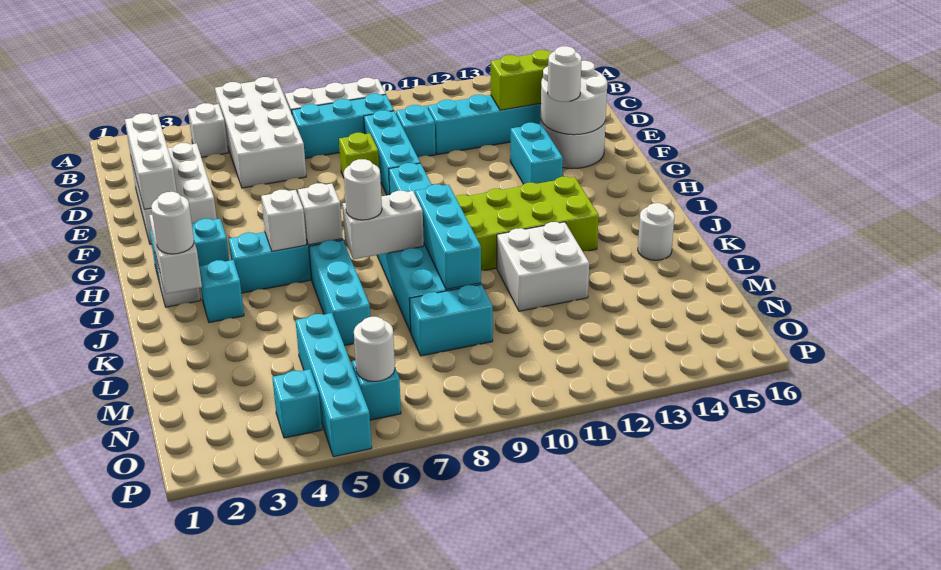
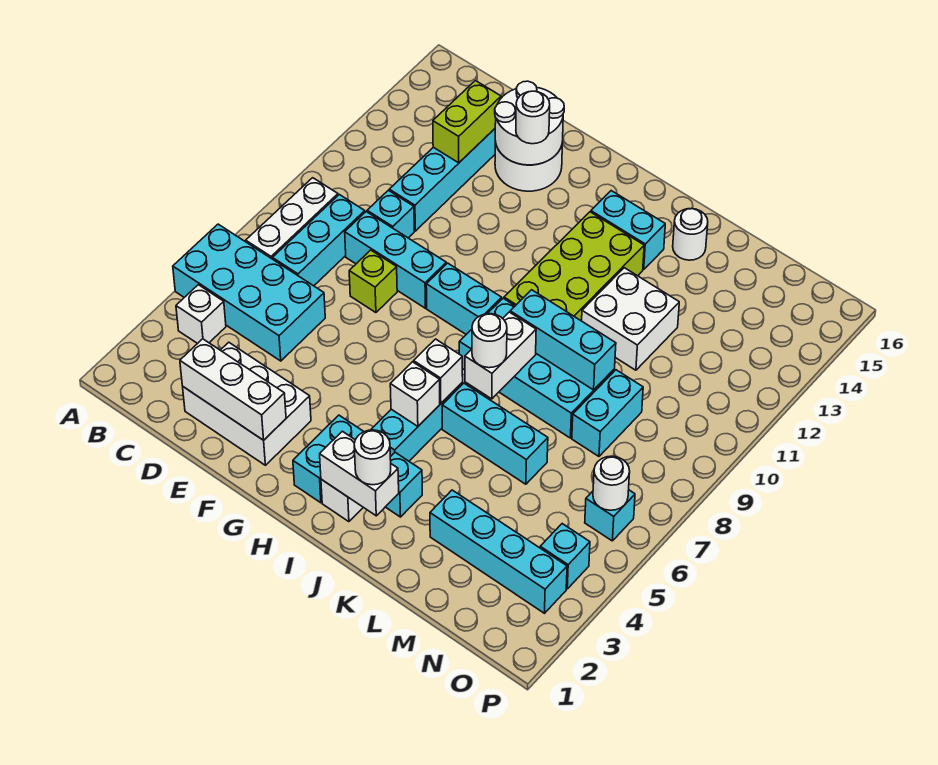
white 2x4 brick [215,77,306,188] -> cyan 2x4 brick [173,224,325,361]
cyan 1x2 brick [510,123,563,184] -> cyan 1x2 brick moved to [591,191,665,269]
cyan 1x4 brick [296,313,372,457] -> cyan 1x4 brick moved to [430,490,567,613]

